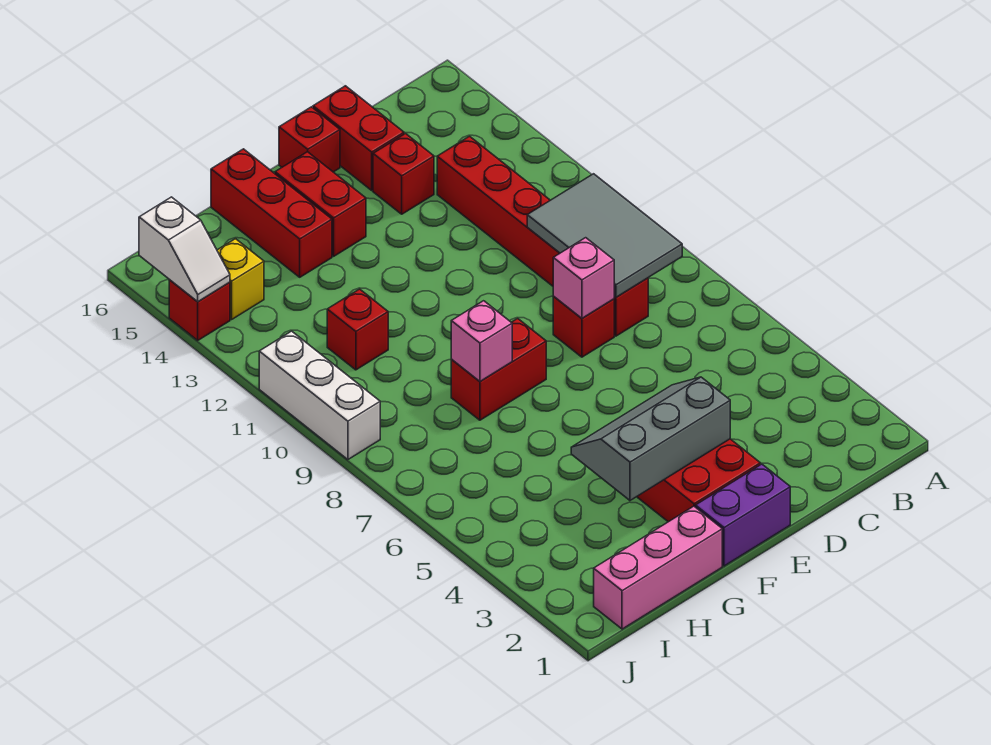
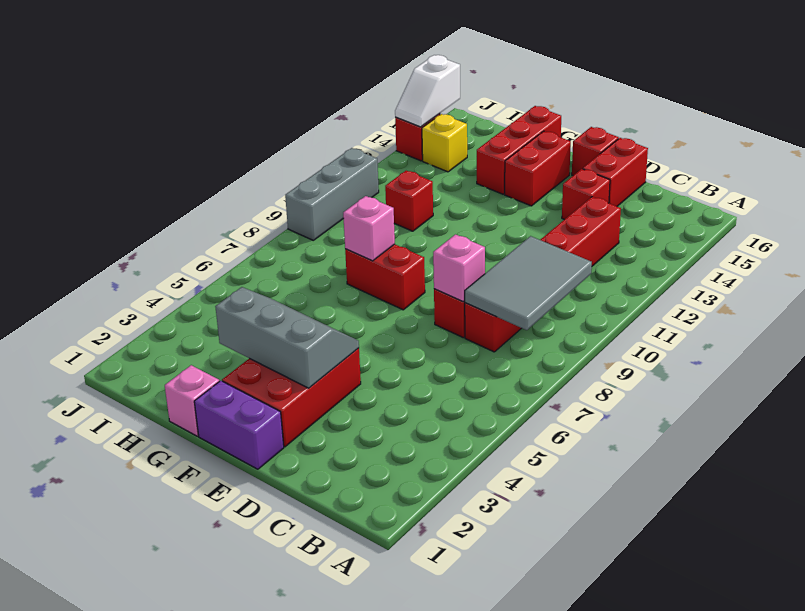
pink 1x3 brick [594,506,722,629] -> pink 1x1 brick [165,365,219,436]
white 1x3 brick [259,331,380,460] -> grey 1x3 brick [285,148,379,240]

